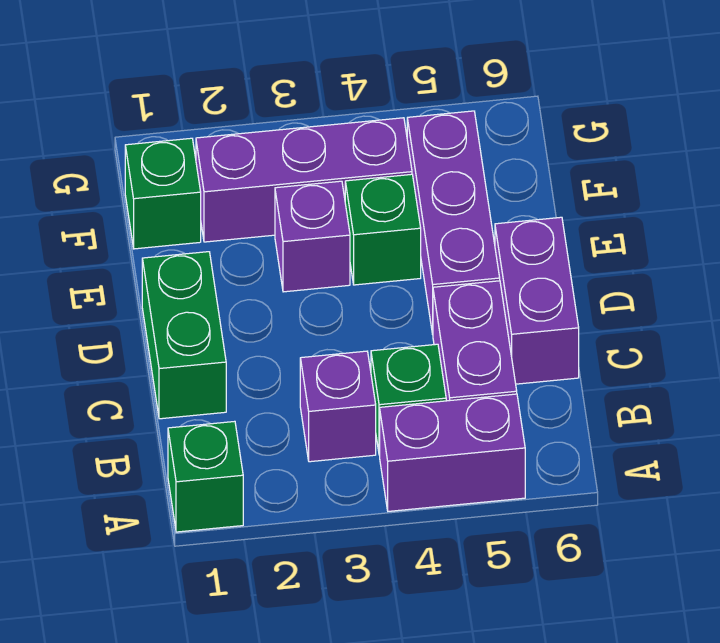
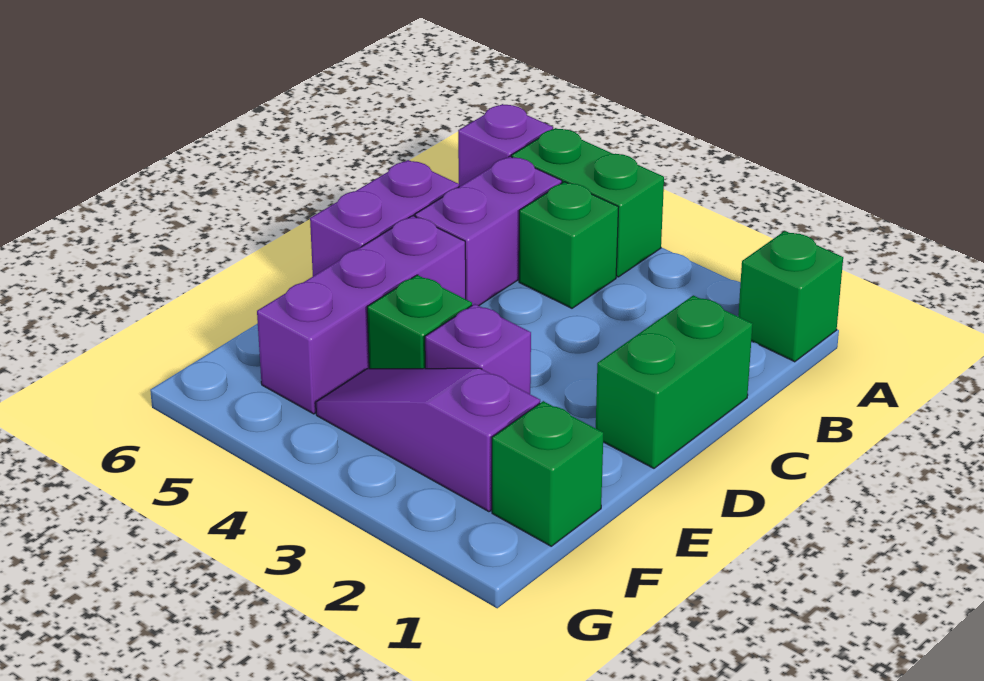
purple 1x2 brick [380,394,525,511] -> green 1x2 brick [512,128,664,277]
purple 1x1 brick [300,351,376,462] -> purple 1x1 brick moved to [458,104,553,187]
purple 1x3 brick [196,118,412,242] -> purple 1x3 slope [316,368,540,512]

